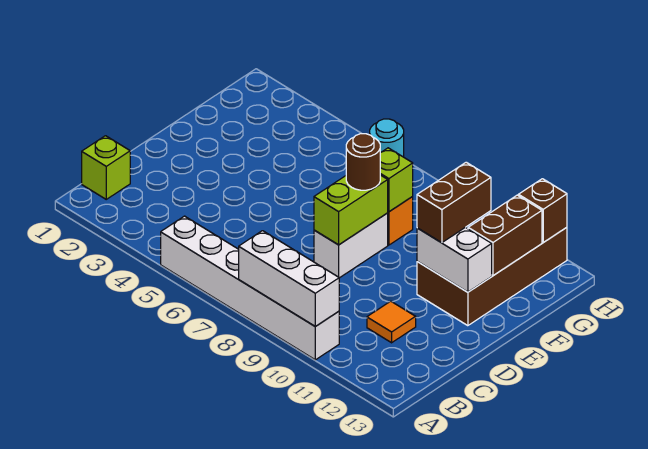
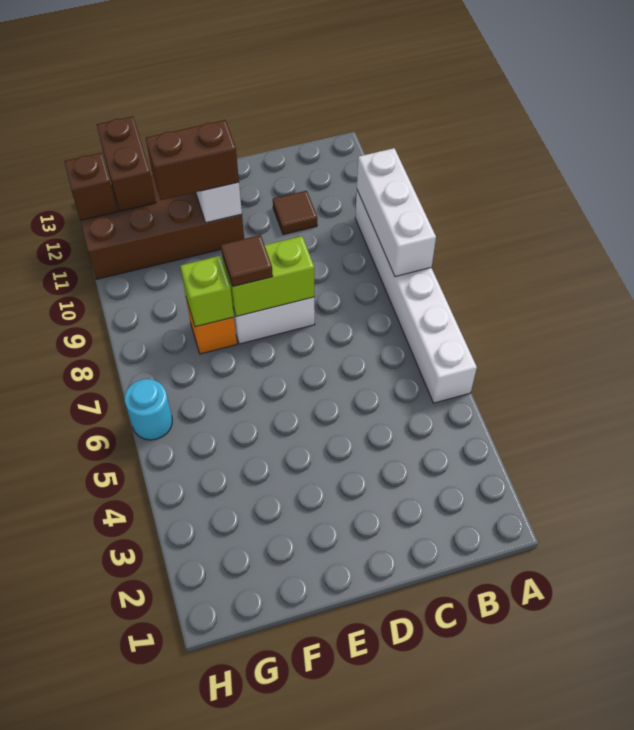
lime 1x1 brick [82,136,130,199] -> none
orange 1x1 tile [367,301,416,343] -> brown 1x1 tile [273,191,317,235]
brown 1x1 round brick [346,134,380,190] -> brown 1x1 tile [221,235,273,287]
brown 1x2 brick [468,195,542,276] -> brown 1x2 brick turned to [97,116,156,211]

